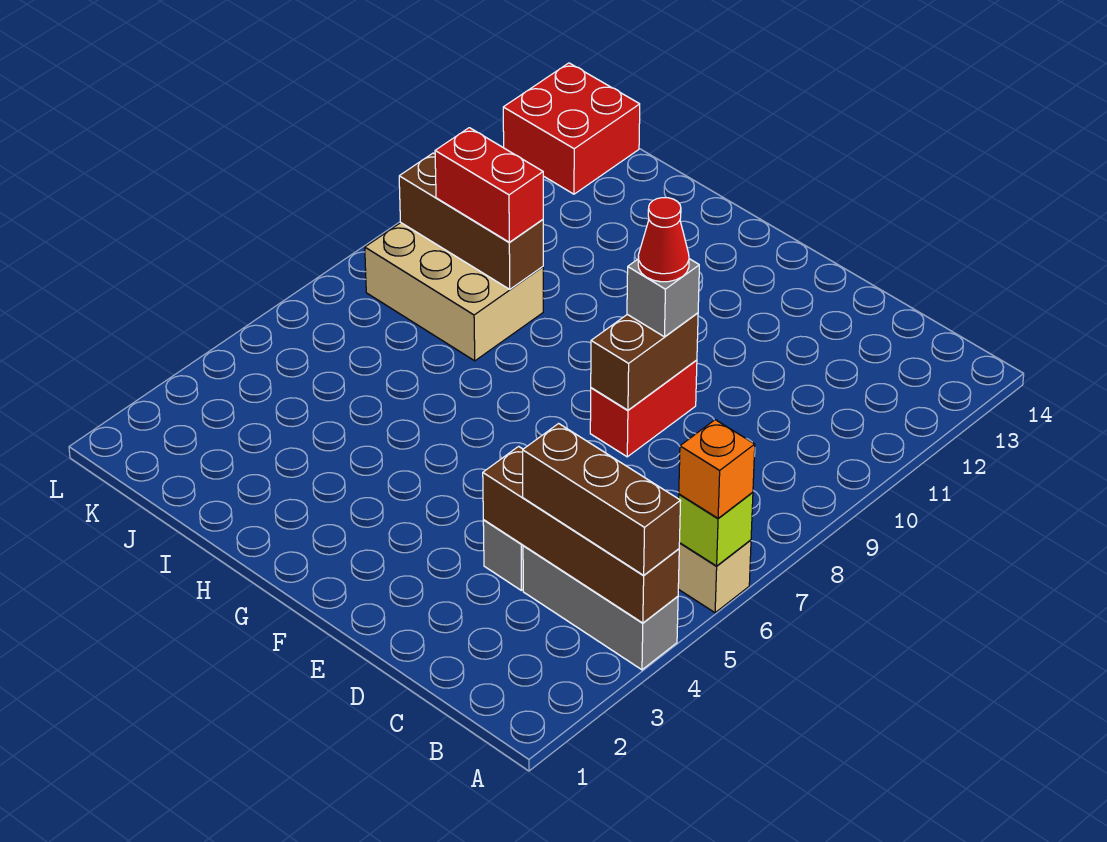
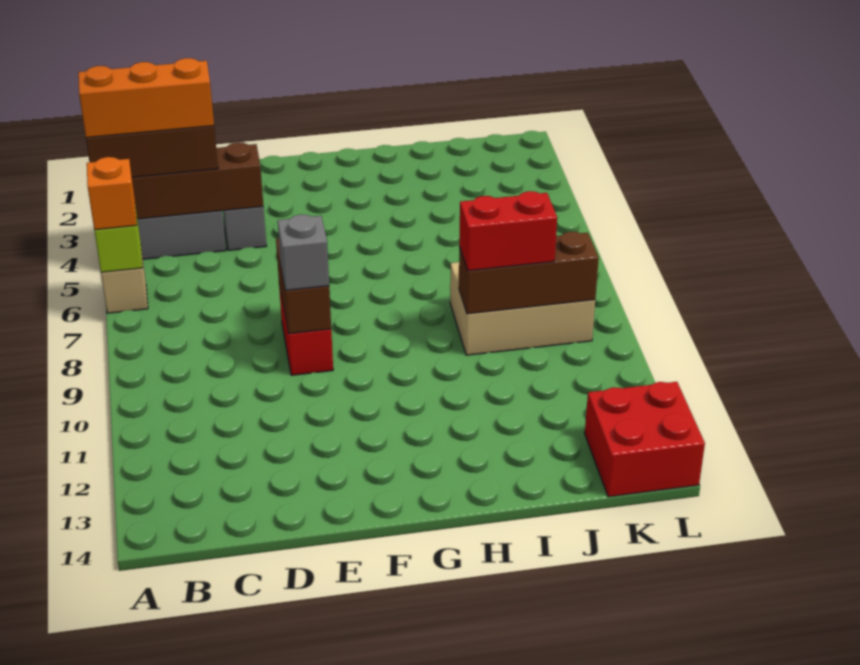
none -> orange 1x3 brick [78,58,214,138]
red 1x1 cone [638,198,689,282] -> none

